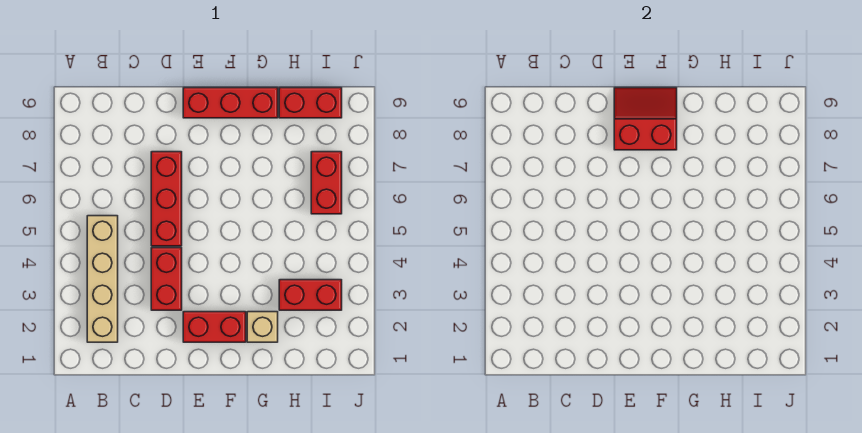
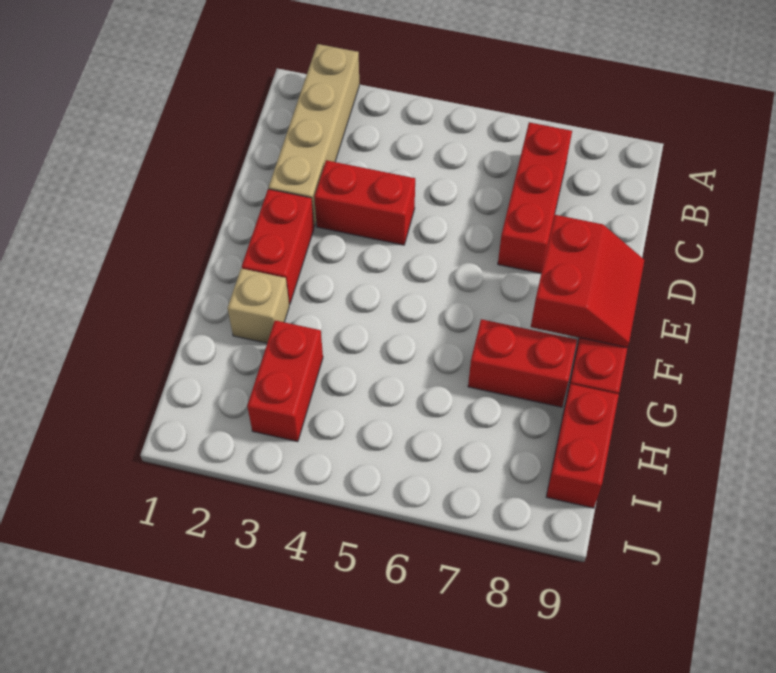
tan 1x4 brick [87,216,118,342] -> tan 1x4 brick turned to [269,44,359,227]
red 1x3 brick [151,152,182,246] -> red 1x3 brick turned to [498,122,572,273]
red 1x2 brick [311,152,342,214] -> red 1x2 brick moved to [468,319,577,407]

